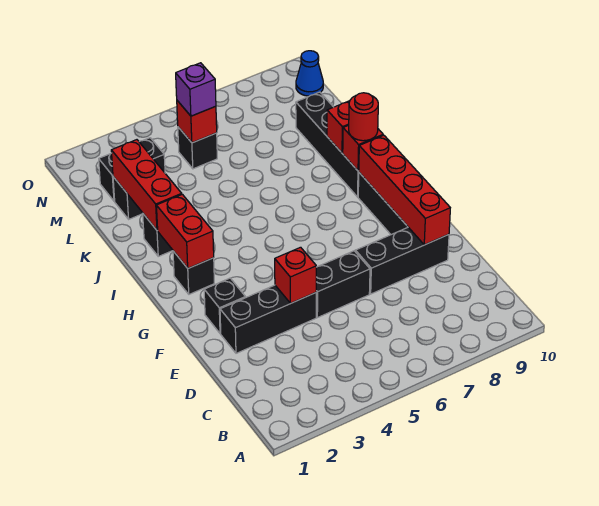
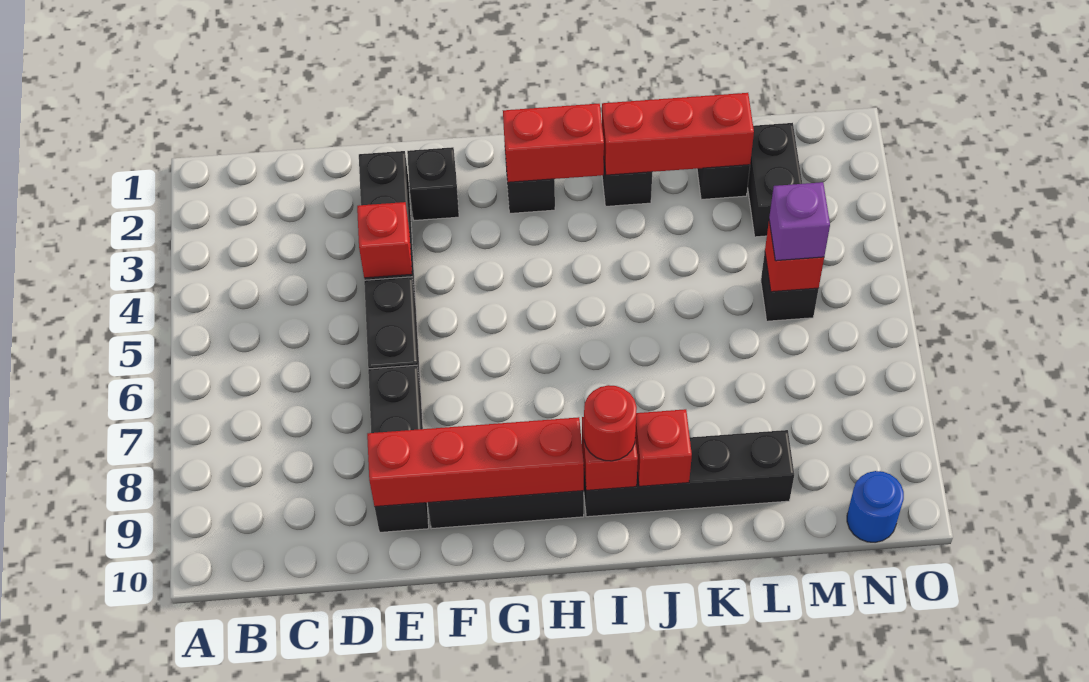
blue 1x1 cone [296,51,323,96] -> blue 1x1 round brick [847,471,904,542]

